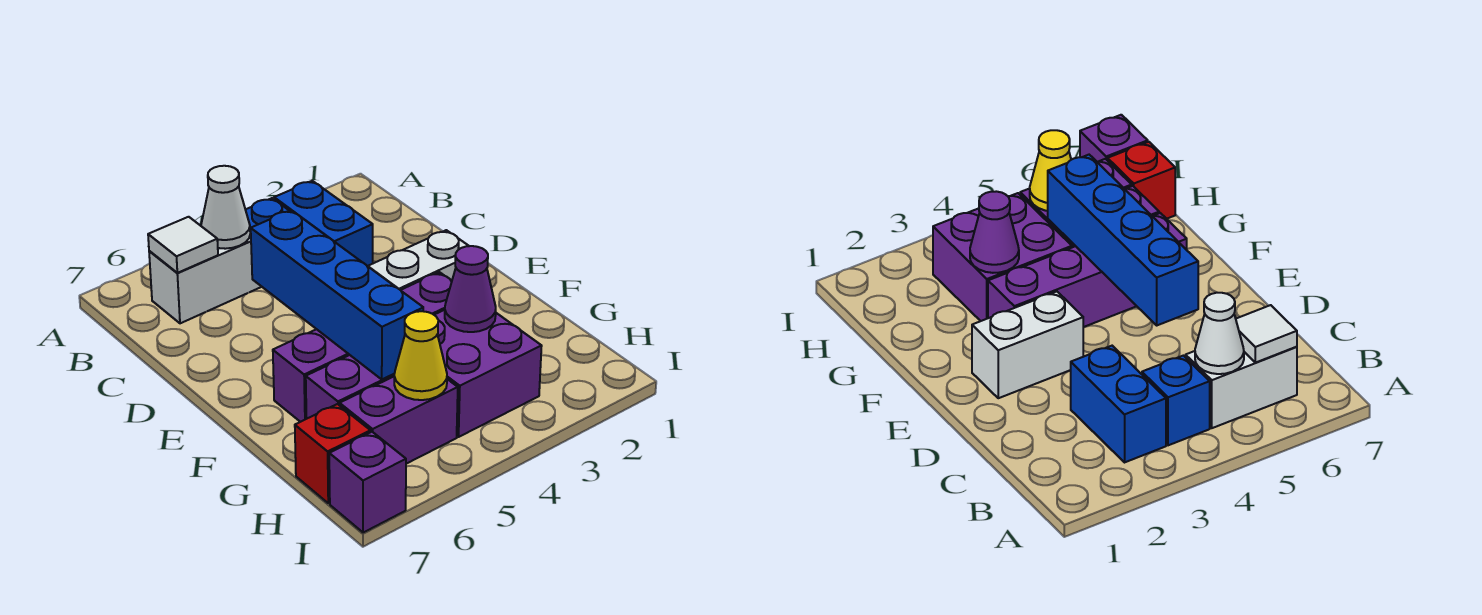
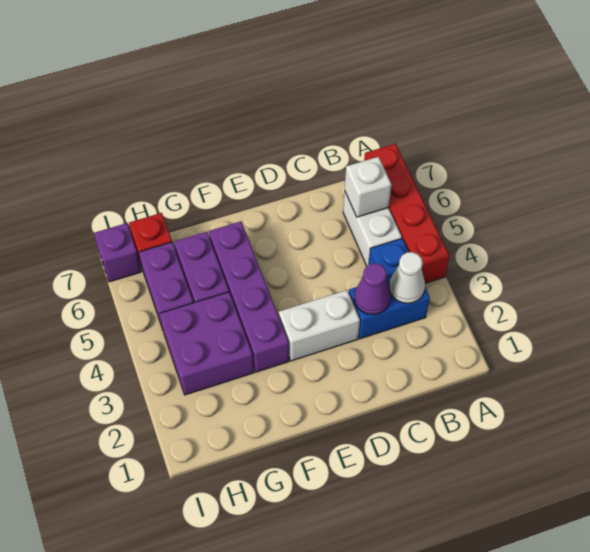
none -> red 1x4 brick [364,144,450,283]
white 1x1 cone [201,166,250,249] -> white 1x1 cone moved to [389,252,425,303]
white 1x1 tile [148,217,218,273] -> white 1x1 brick [345,157,392,217]
blue 1x4 brick [251,210,423,379] -> none
white 1x2 brick [368,230,468,290] -> white 1x2 brick turned to [279,290,360,361]
purple 1x1 cone [445,246,496,332] -> purple 1x1 cone moved to [354,263,390,315]
yellow 1x1 cone [394,311,447,400] -> none

